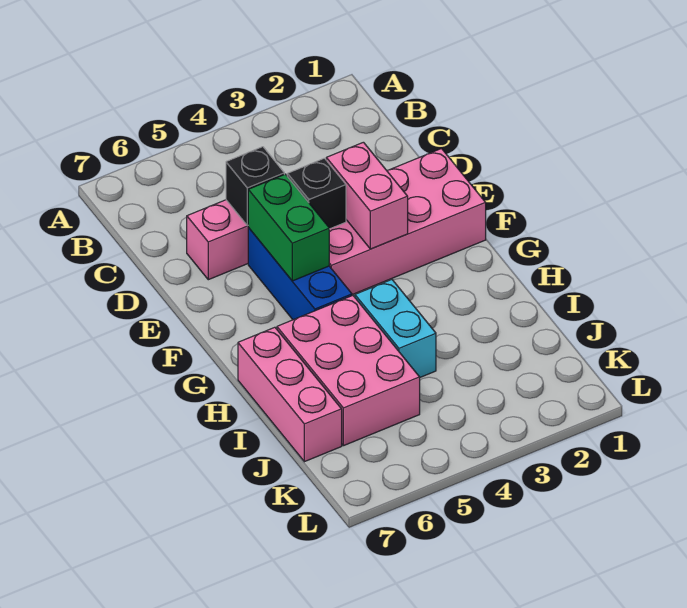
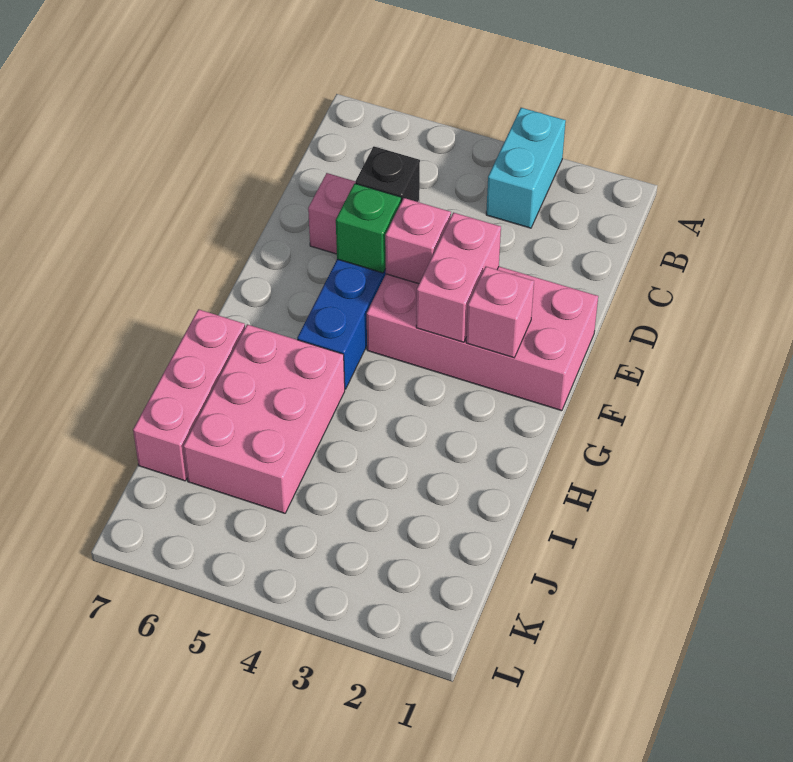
black 1x1 brick [287,158,346,229] -> pink 1x1 brick [385,198,451,284]
green 1x2 brick [248,174,329,281] -> green 1x1 brick [336,184,401,273]
none -> pink 1x1 brick [466,267,534,358]
cyan 1x2 brick [355,280,436,377] -> cyan 1x2 brick moved to [486,108,566,228]

